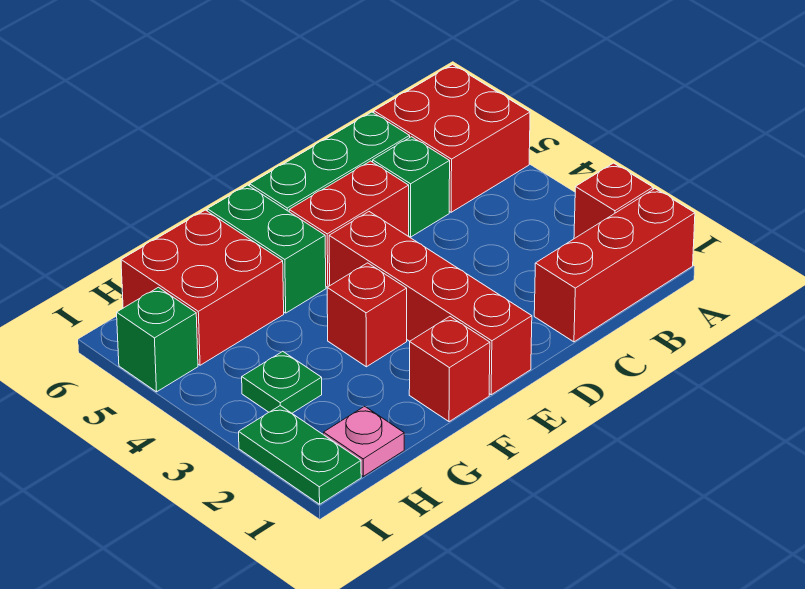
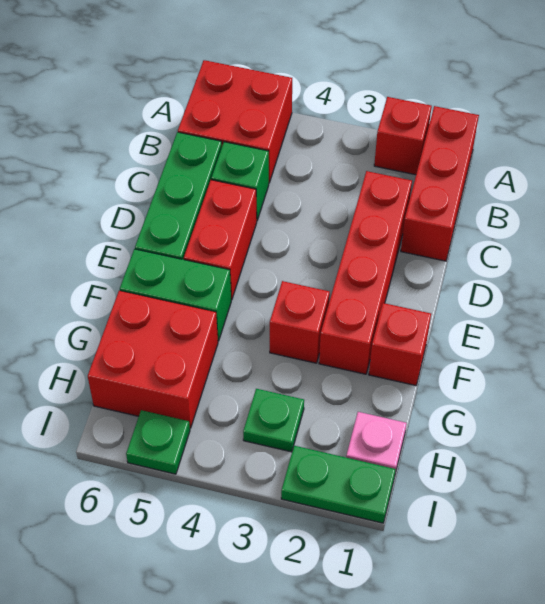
red 1x4 brick [329,212,532,395] -> red 1x4 brick turned to [319,171,412,374]
green 1x1 brick [117,287,198,392] -> green 1x1 plate [126,410,190,474]

